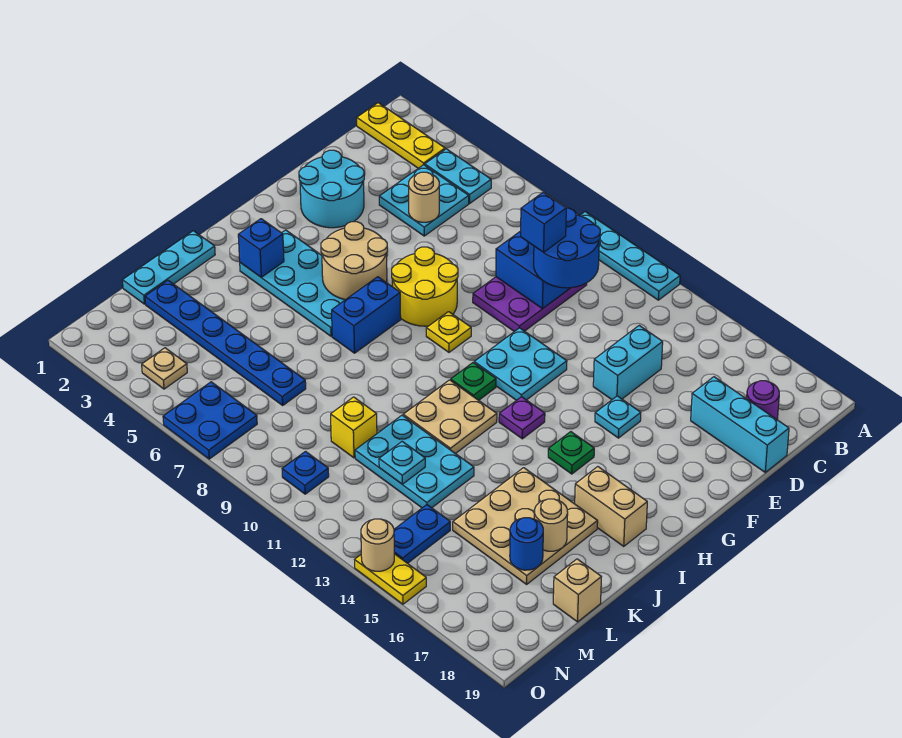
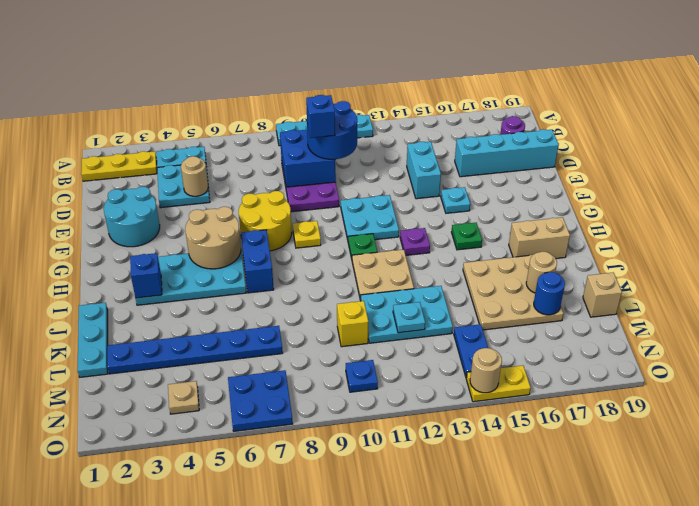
cyan 1x3 brick [691,377,789,472] -> cyan 1x4 brick [455,129,559,177]

